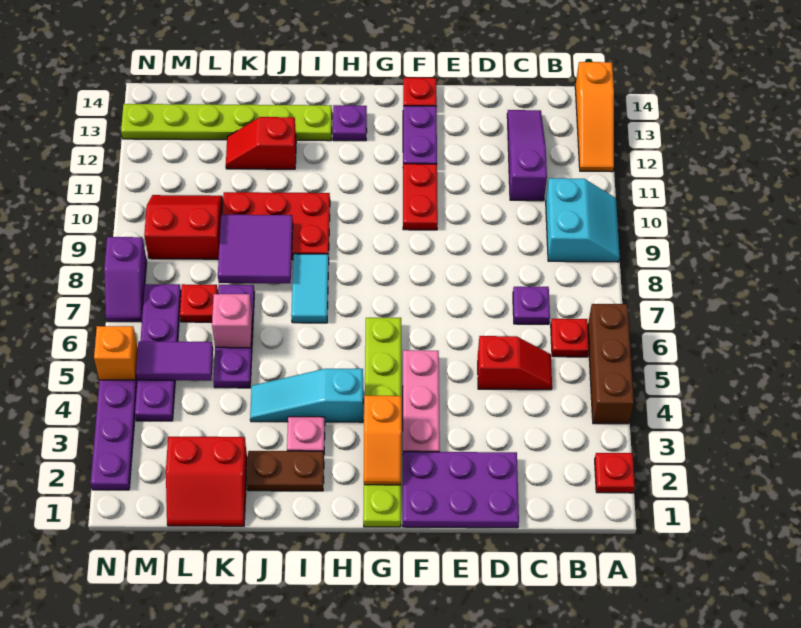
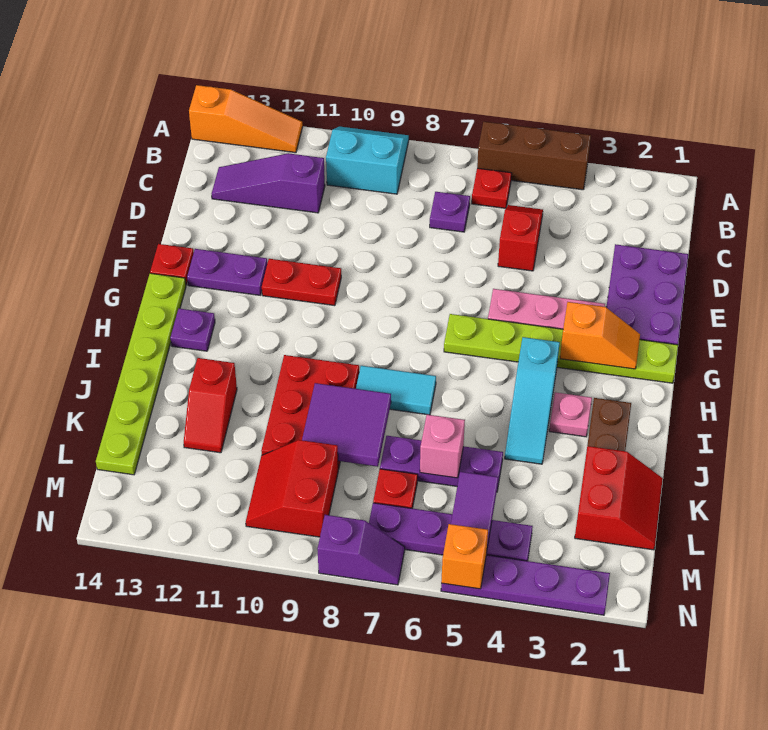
red 1x1 plate [595,453,635,493] -> none
lime 1x6 plate [121,104,332,141] -> lime 1x6 plate moved to [96,273,186,475]

